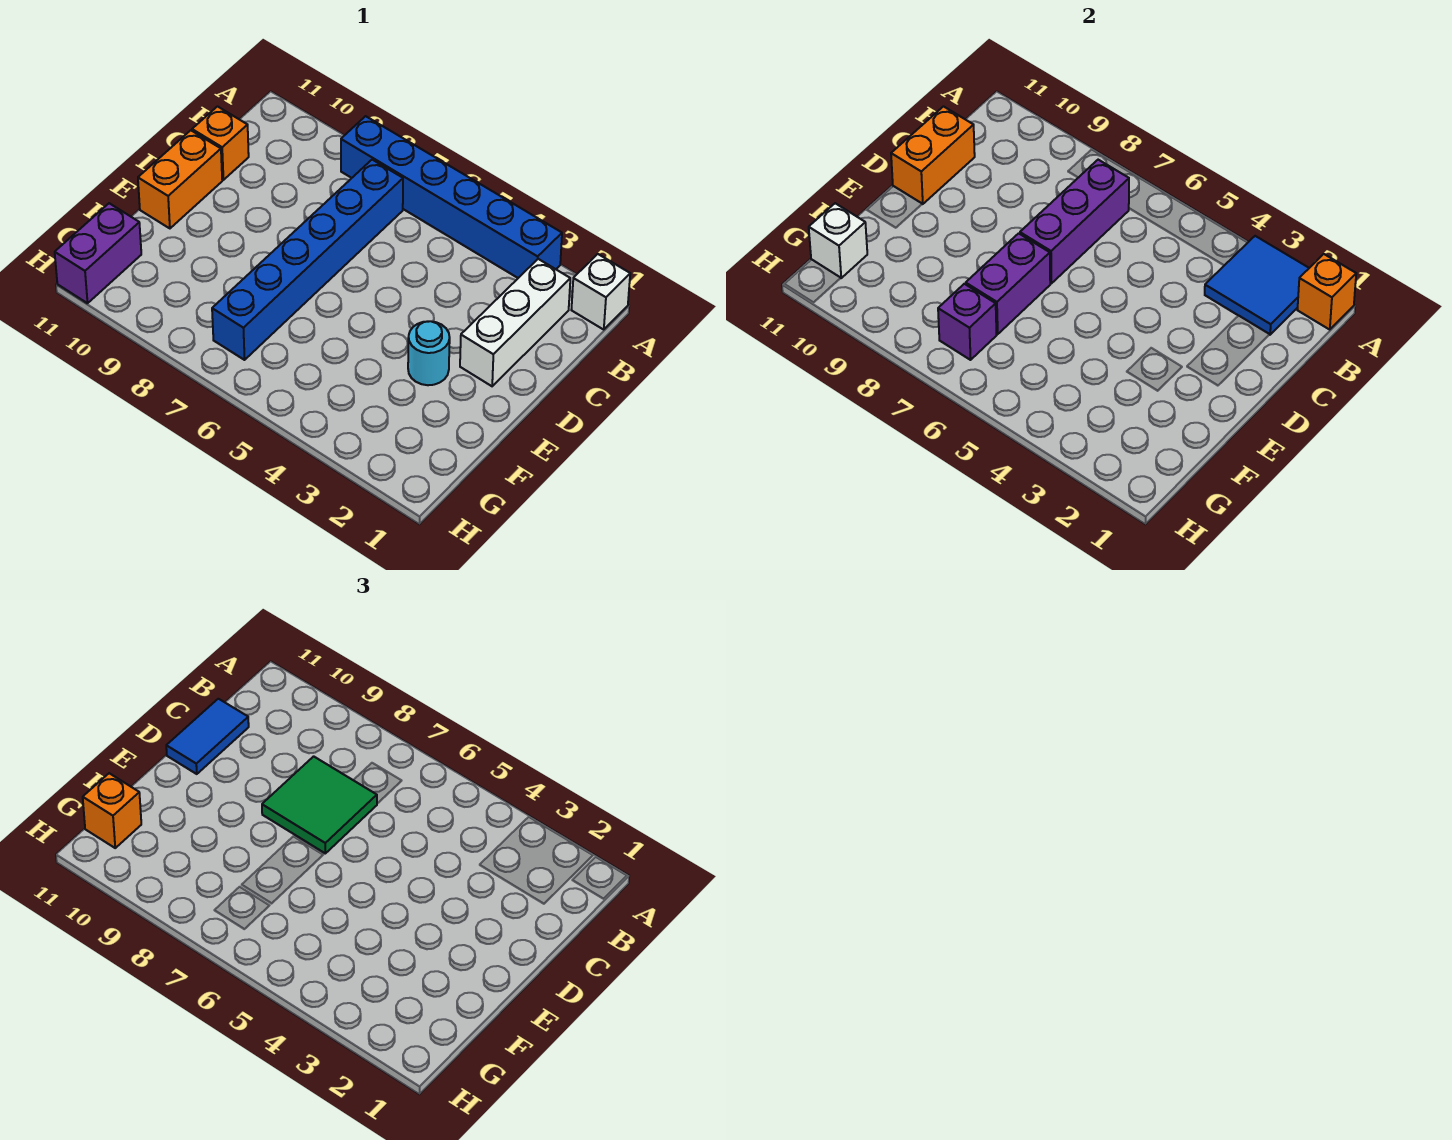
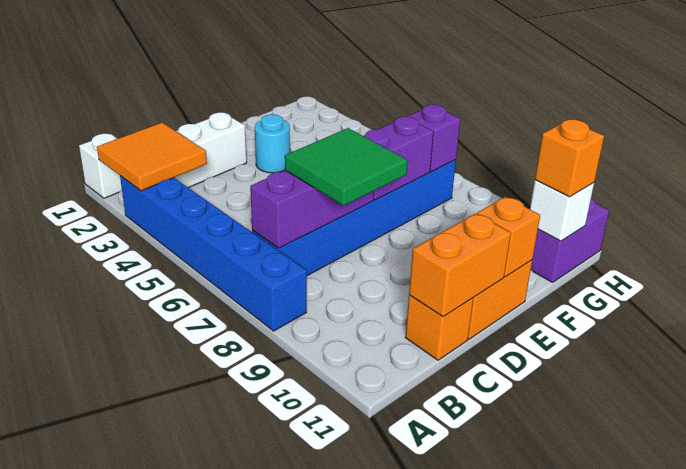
orange 1x1 brick [1297,254,1356,329] -> orange 1x1 brick moved to [477,197,540,277]
blue 2x2 tile [1205,236,1309,335] -> orange 2x2 tile [97,123,207,191]
blue 1x2 tile [166,699,249,774] -> none

